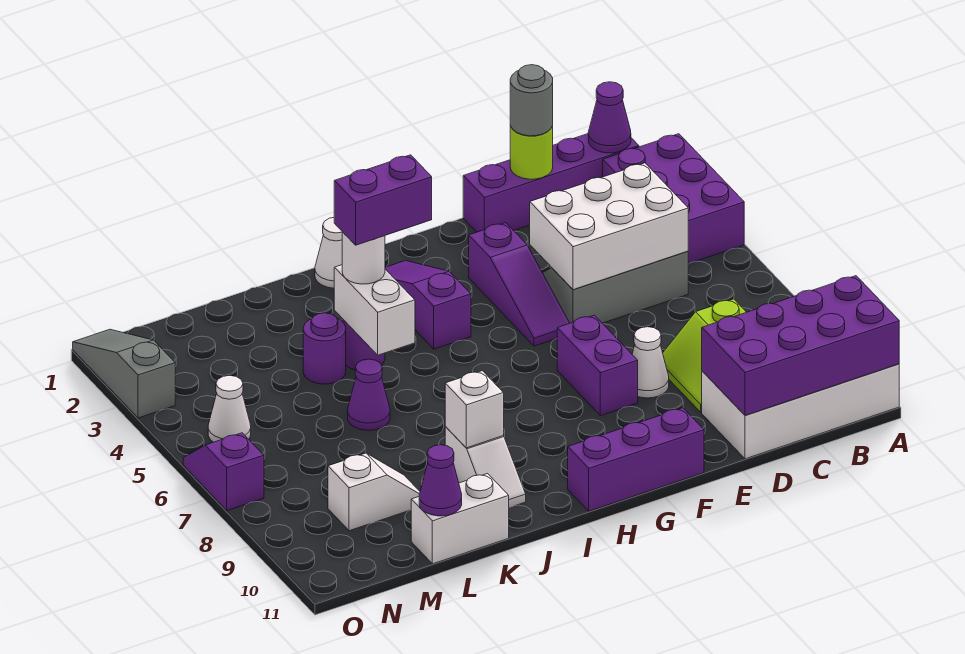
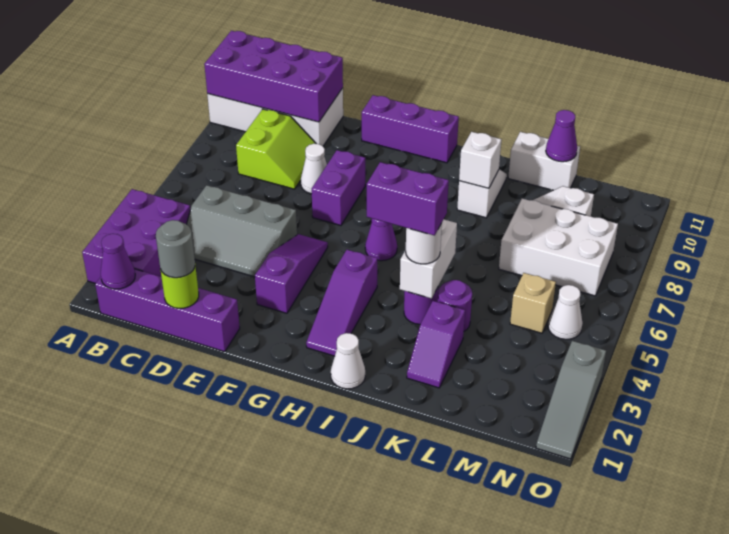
white 2x3 brick [530,163,688,290] -> white 2x3 brick moved to [499,199,618,296]
purple 1x1 cone [348,359,390,430] -> purple 1x1 cone moved to [365,219,397,261]
none -> tan 1x1 brick [510,273,556,333]
purple 1x2 slope [183,433,264,511] -> purple 1x2 slope moved to [407,301,465,388]

